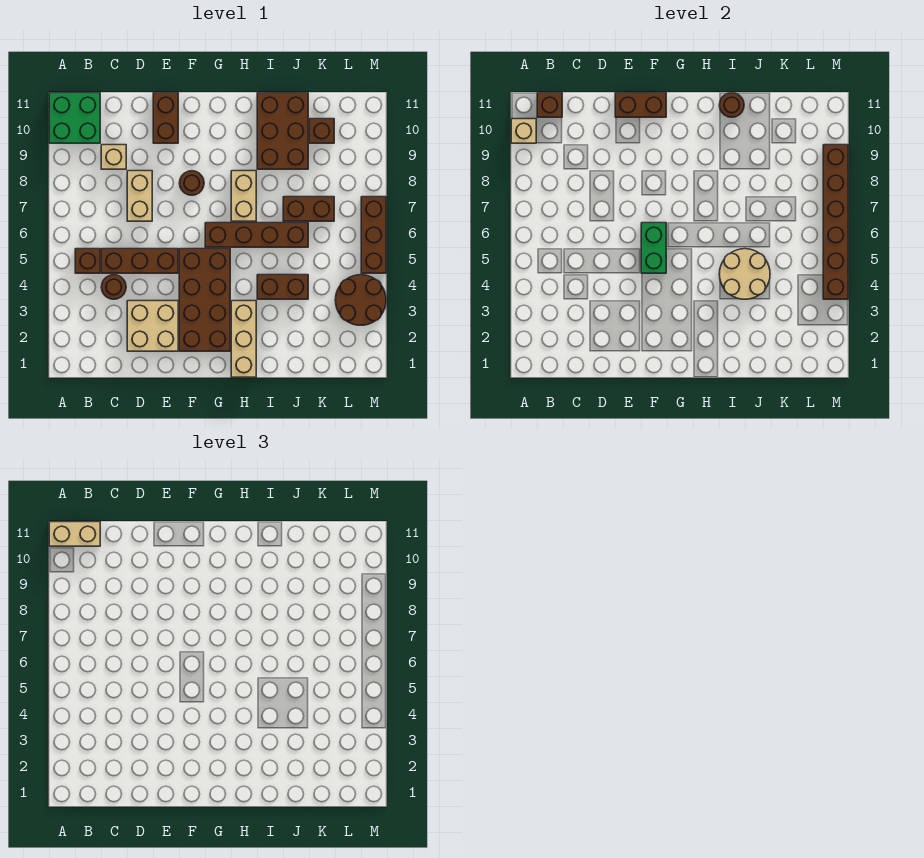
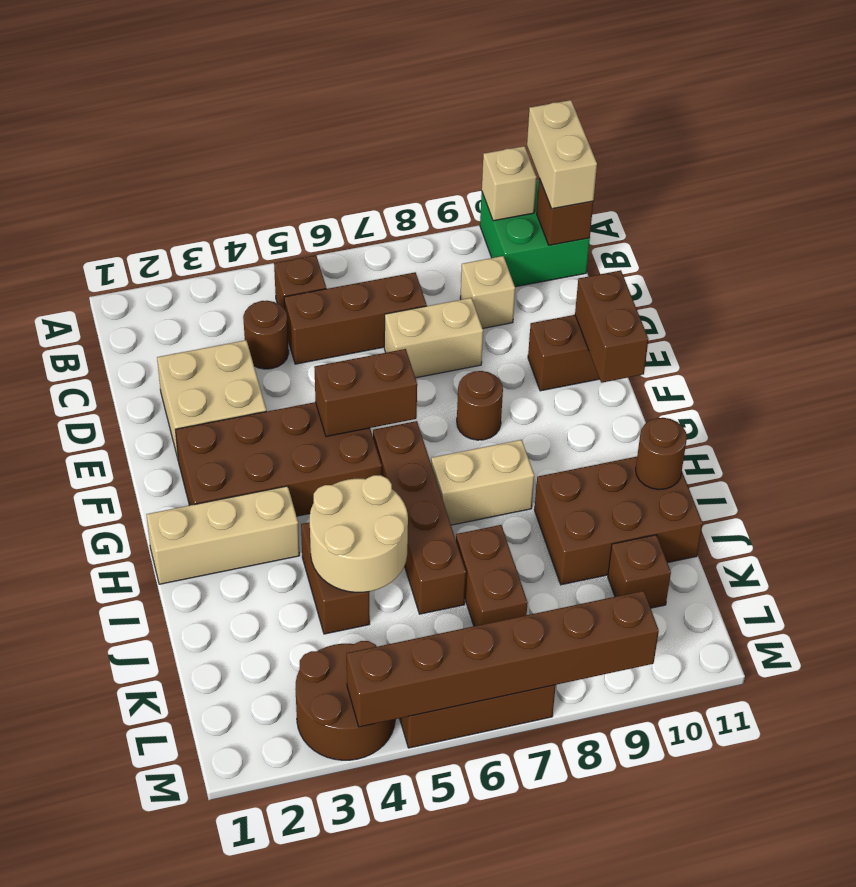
brown 1x3 brick [101,249,178,273] -> brown 1x3 brick turned to [284,272,427,364]
green 1x2 brick [641,223,666,273] -> brown 1x2 brick [314,349,417,437]

